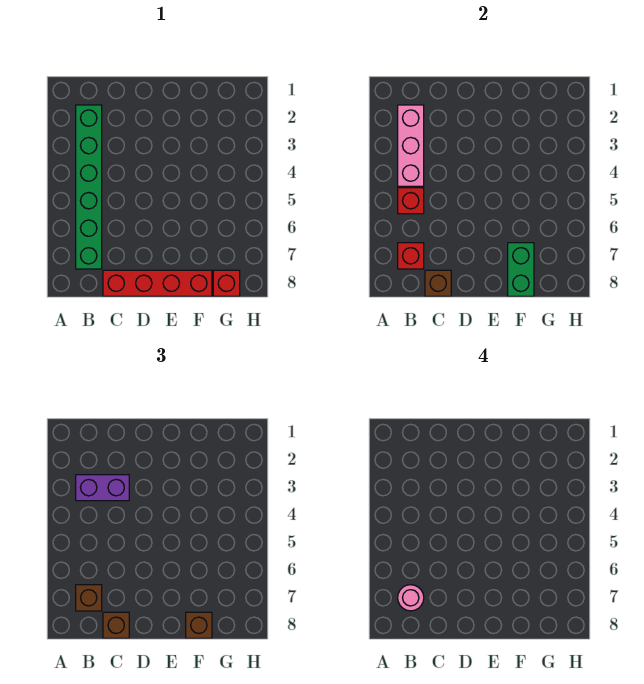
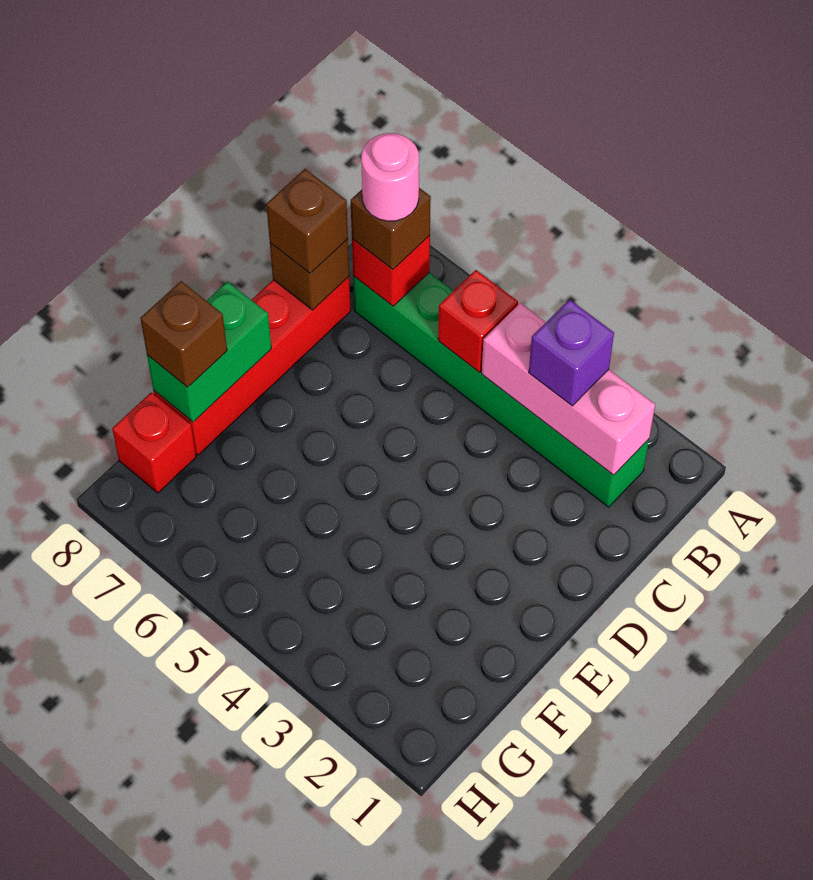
purple 1x2 brick [76,475,129,501] -> purple 1x1 brick [529,300,614,406]
green 1x2 brick [508,243,534,296] -> green 1x2 brick turned to [147,282,271,422]

